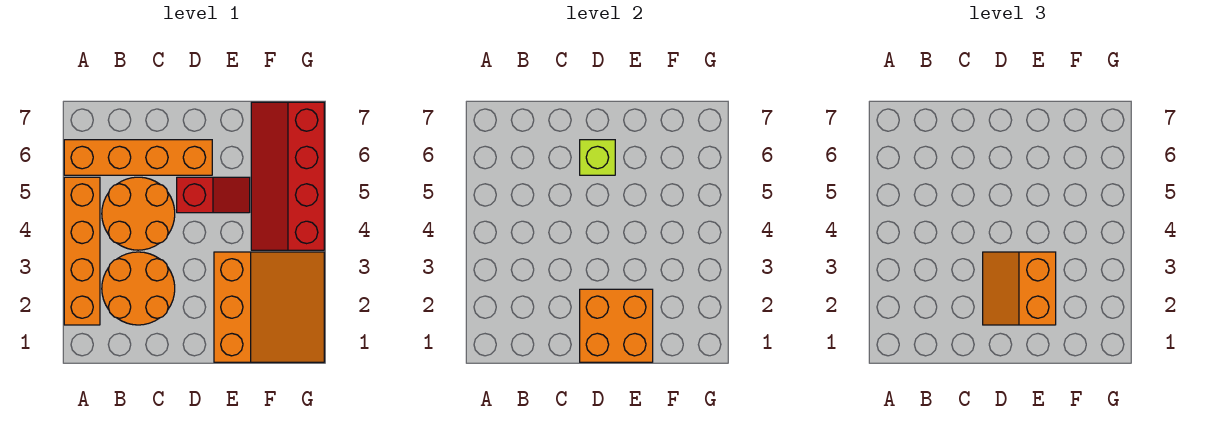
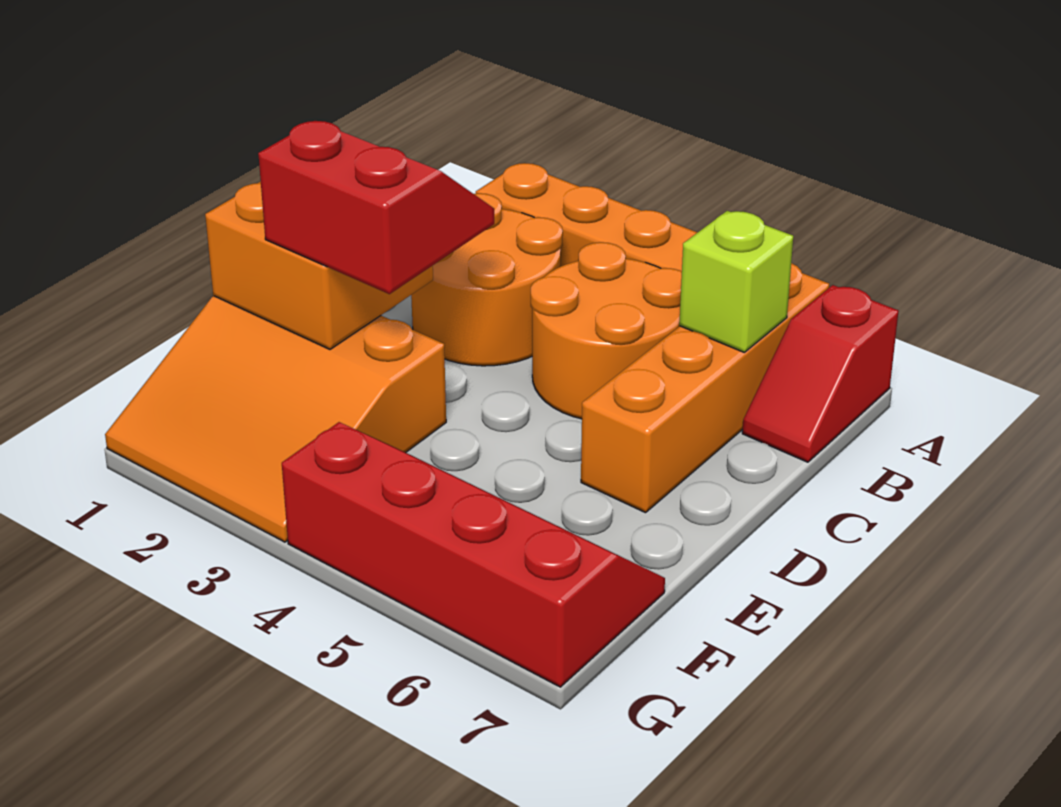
orange 2x2 slope [983,252,1056,325] -> red 2x2 slope [258,121,494,294]
red 1x2 slope [177,177,250,213] -> red 1x2 slope moved to [742,285,899,462]
lime 1x1 brick [580,140,615,175] -> lime 1x1 brick moved to [679,211,793,352]

